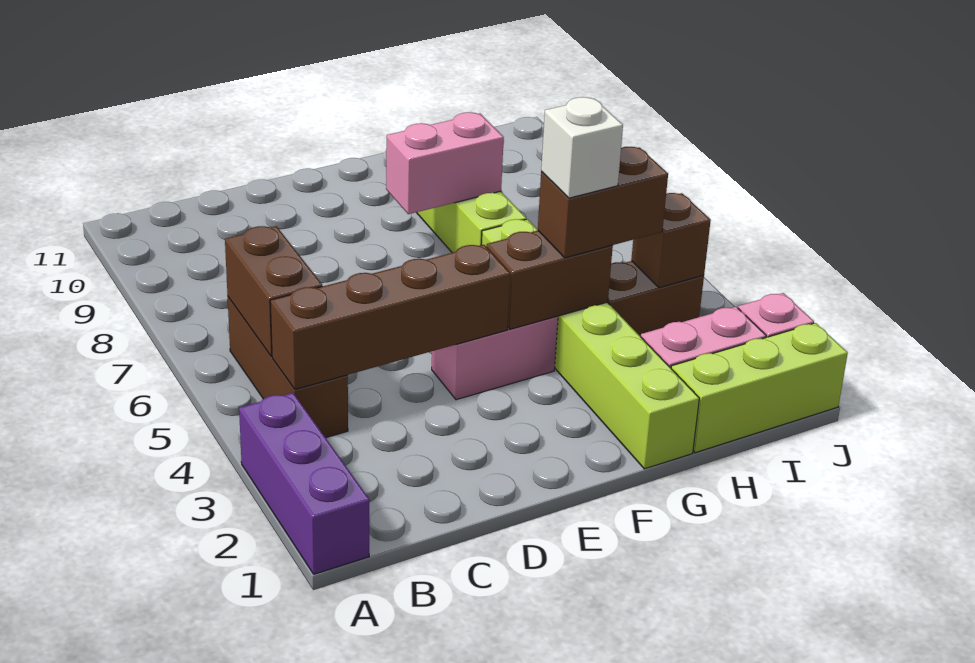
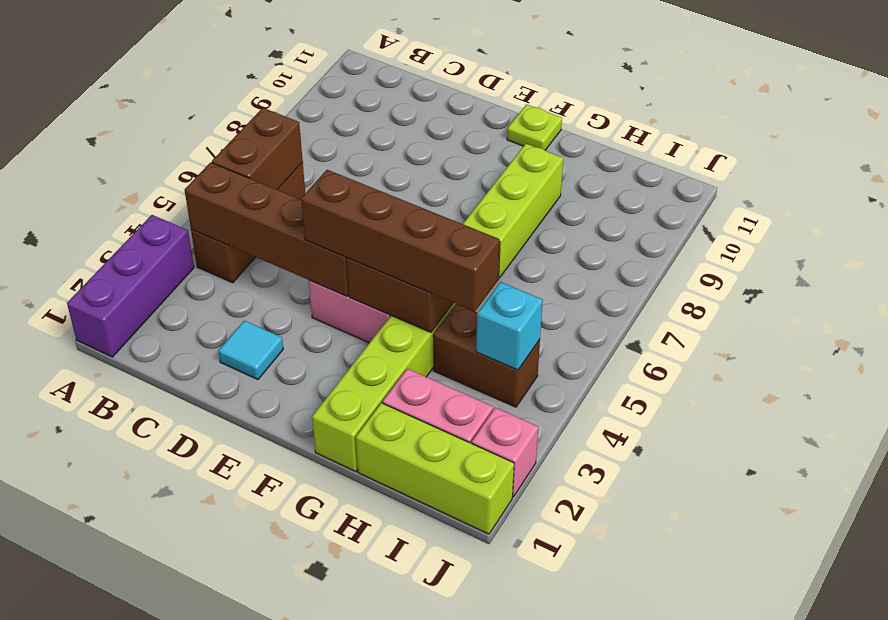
none -> cyan 1x1 tile [219,321,283,380]
pink 1x2 brick [386,112,504,214] -> none
none -> lime 1x1 plate [507,104,562,150]
brown 1x2 brick [538,147,668,258] -> brown 1x4 brick [301,170,500,312]
white 1x1 brick [541,97,623,198] -> none
brown 1x1 brick [631,193,711,288] -> cyan 1x1 brick [476,282,543,370]

